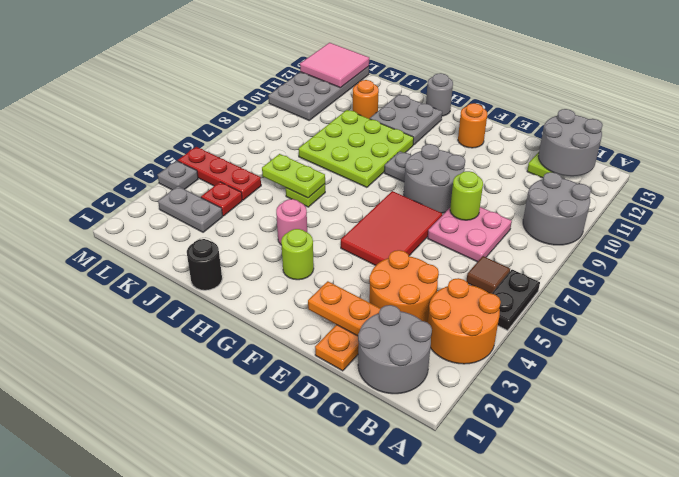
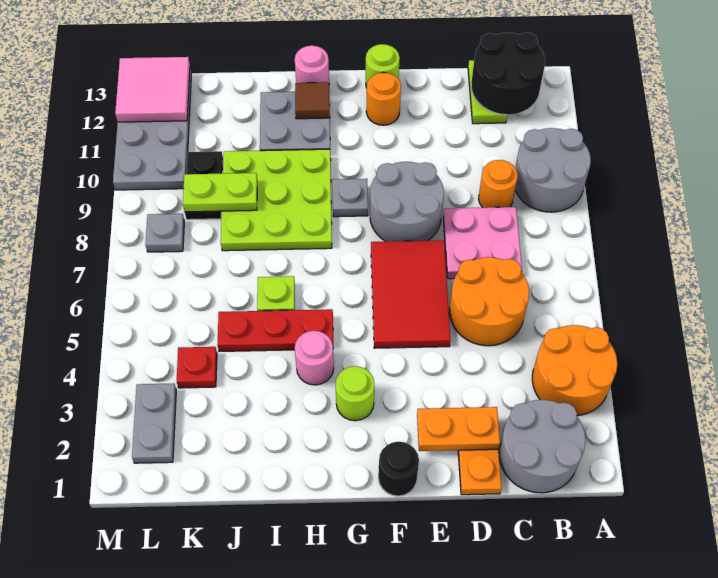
black 1x2 plate [492,270,540,330] -> black 1x2 plate moved to [185,151,223,220]
brown 1x1 tile [466,256,510,294] -> brown 1x1 tile moved to [295,82,330,119]
grey 2x2 round brick [538,109,603,176] -> black 2x2 round brick [471,32,545,115]
orange 2x2 round brick [369,250,439,323] -> orange 2x2 round brick moved to [449,257,529,346]
lime 1x1 round brick [450,171,483,220] -> lime 1x1 round brick moved to [366,44,400,88]
grey 1x1 round brick [426,73,453,116] -> pink 1x1 round brick [295,46,329,83]
black 1x1 round brick [187,239,222,290] -> black 1x1 round brick moved to [378,441,419,496]
lime 1x2 plate [262,154,325,198] -> lime 1x2 plate moved to [183,173,257,212]
orange 1x1 round brick [353,80,379,119] -> orange 1x1 round brick moved to [479,160,518,208]
grey 1x2 plate [158,186,223,232] -> grey 1x2 plate turned to [132,383,176,463]
red 1x3 plate [178,147,261,200] -> red 1x3 plate moved to [217,309,333,351]
grey 1x1 plate [158,161,198,190] -> grey 1x1 plate moved to [145,214,184,252]

